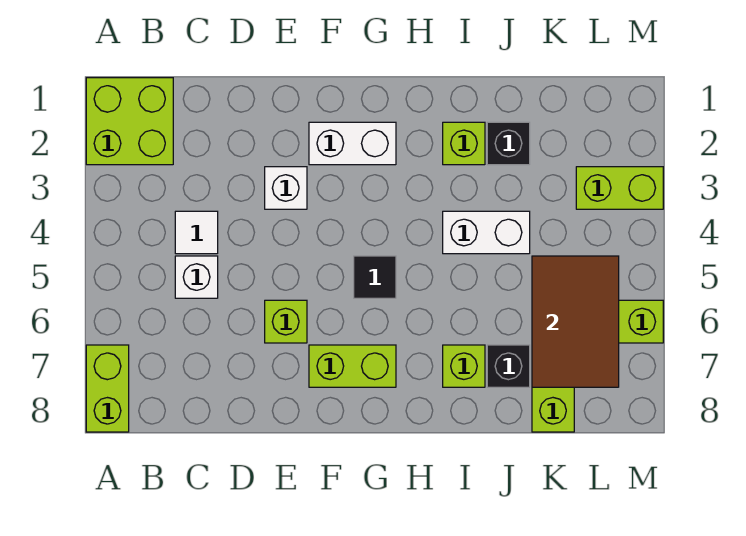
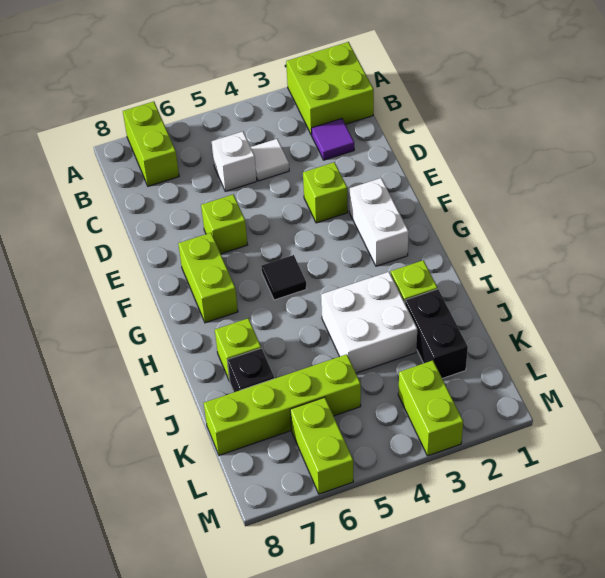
lime 1x2 brick [86,345,129,432] -> lime 1x2 brick turned to [123,102,179,186]
none -> purple 1x1 tile [311,119,354,160]
white 1x1 brick [265,167,307,209] -> lime 1x1 brick [303,162,348,223]
white 1x2 brick [443,211,530,254] -> white 2x2 brick [321,272,417,373]
black 1x1 brick [487,122,530,165] -> black 1x2 brick [405,289,468,379]
brown 2x3 tile [532,256,619,387] -> none

